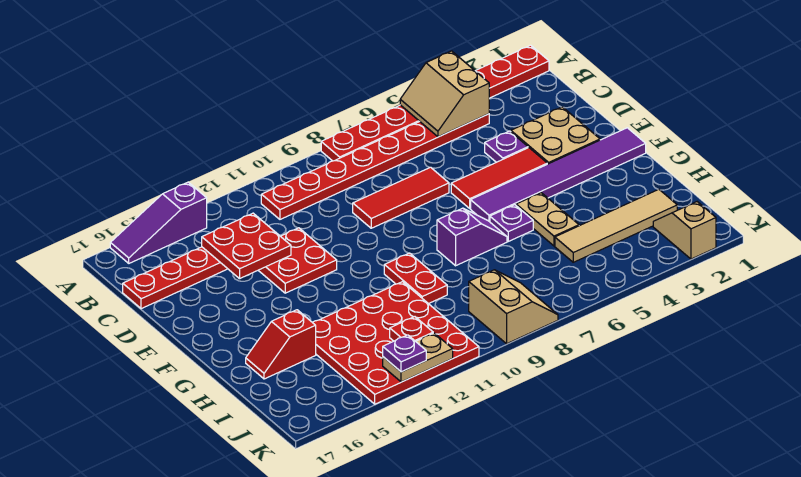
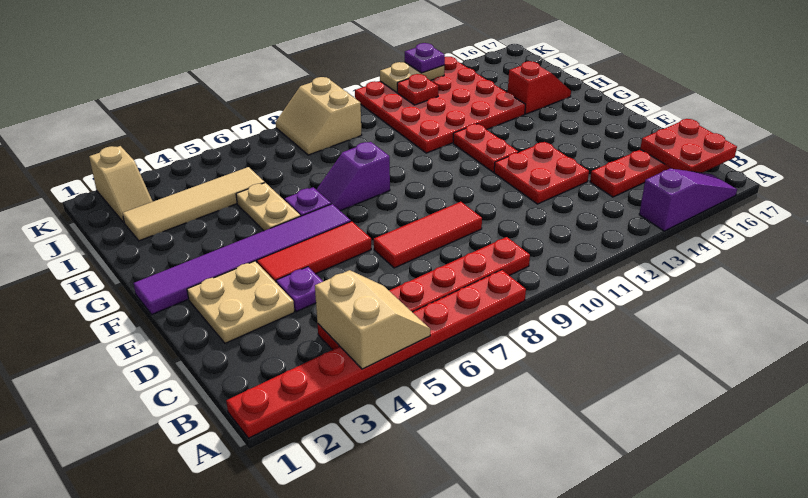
red 1x8 plate [261,114,489,219] -> red 1x6 plate [317,237,530,350]
red 2x2 plate [202,213,291,279] -> red 2x2 plate moved to [640,119,737,173]
red 1x2 plate [384,253,447,304] -> red 1x2 plate moved to [453,124,518,172]

